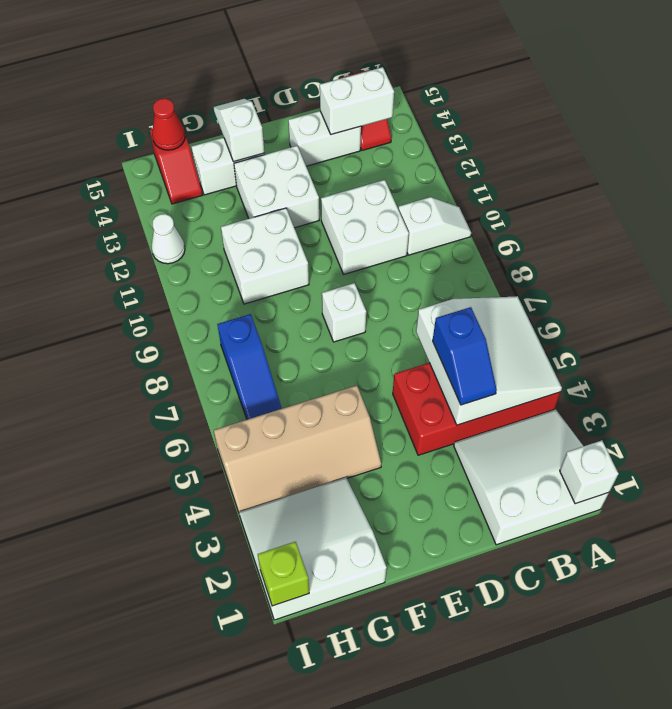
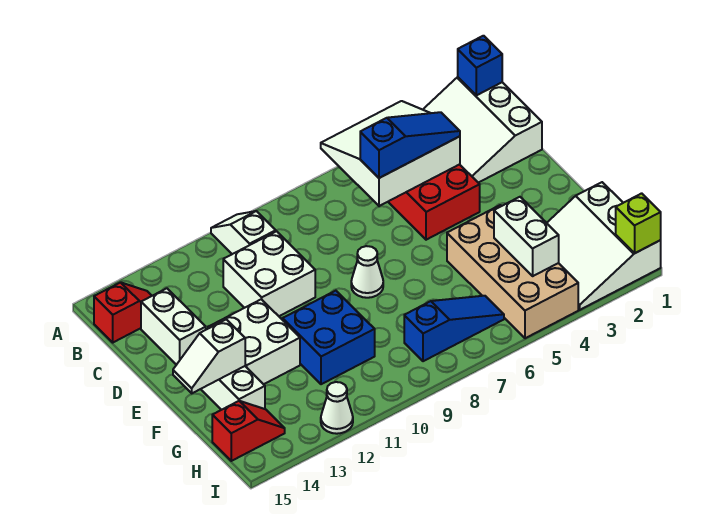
white 1x1 brick [560,441,619,504] -> blue 1x1 brick [458,36,502,95]
white 1x2 brick [320,67,394,135] -> white 1x2 brick moved to [494,197,559,276]
blue 1x2 slope [433,307,497,405] -> blue 1x3 slope [360,112,460,178]
white 1x1 brick [322,283,366,342] -> white 1x1 cone [351,246,383,298]
tan 2x4 slope [214,385,381,512] -> tan 2x4 brick [447,205,578,338]
white 2x2 brick [221,208,309,304] -> blue 2x2 brick [283,291,375,384]
red 1x1 cone [152,98,185,150] -> none

